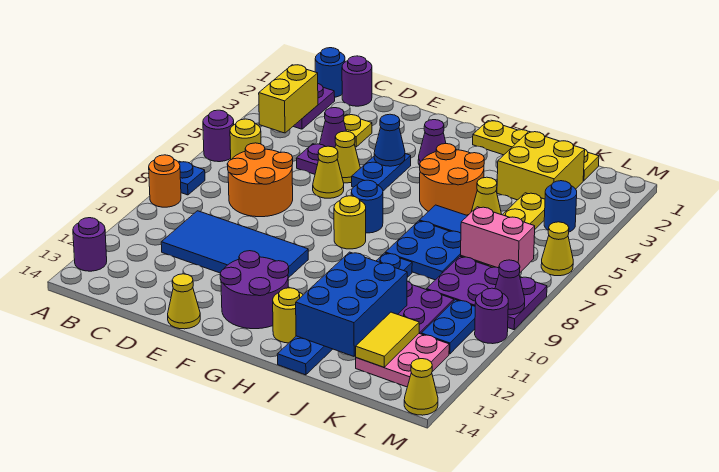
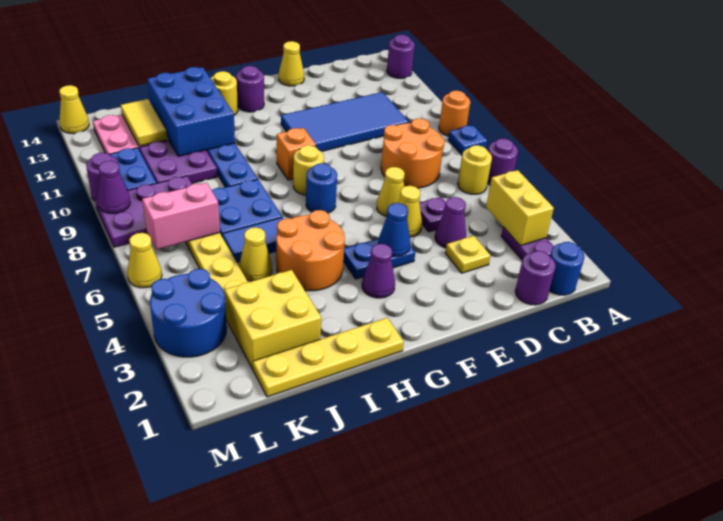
blue 1x2 plate [352,154,411,191] -> blue 1x2 plate turned to [343,239,415,279]
purple 2x2 round brick [220,251,289,329] -> purple 1x1 round brick [236,66,264,112]
none -> orange 1x1 brick [277,128,316,180]
blue 1x1 round brick [544,181,577,232] -> blue 2x2 round brick [150,269,227,357]

